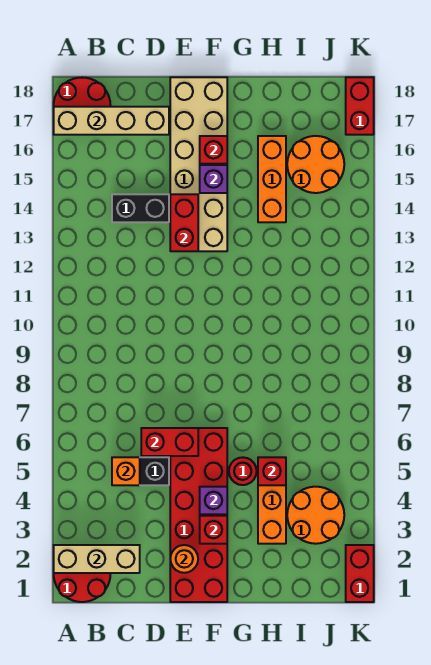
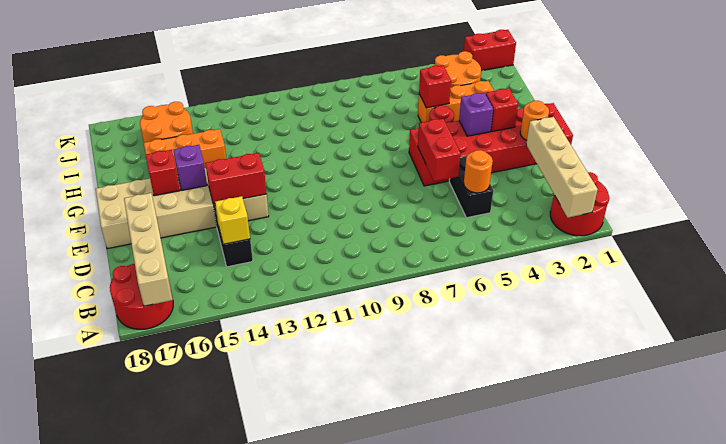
tan 1x3 brick [54,545,140,573] -> tan 1x4 brick [526,117,598,218]
orange 1x1 brick [112,457,140,485] -> orange 1x1 round brick [464,150,493,193]
none -> yellow 1x1 brick [215,196,250,245]
red 1x2 brick [346,77,374,135] -> none

